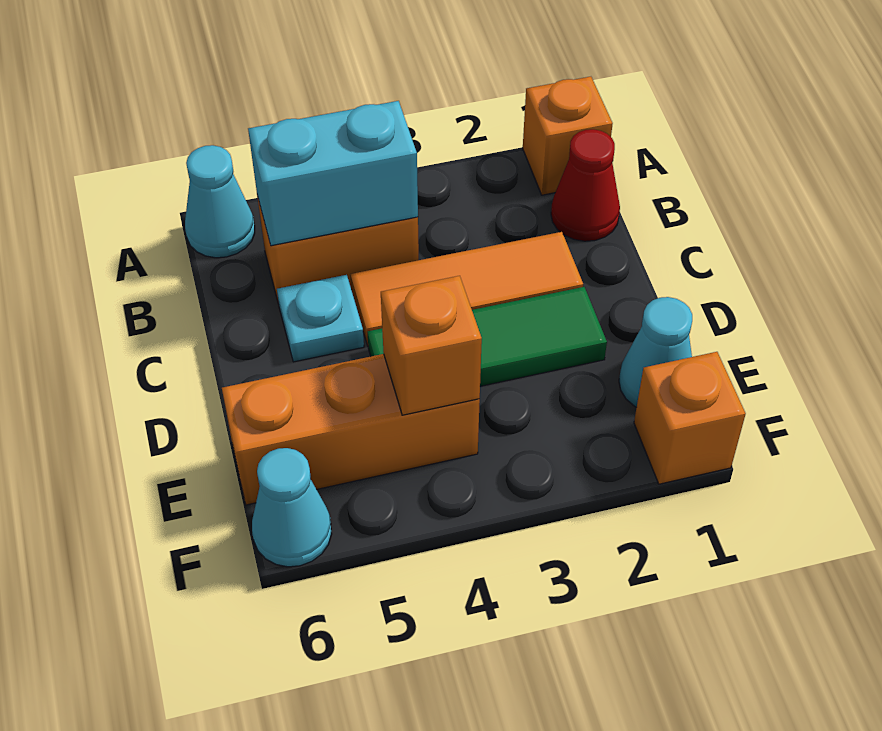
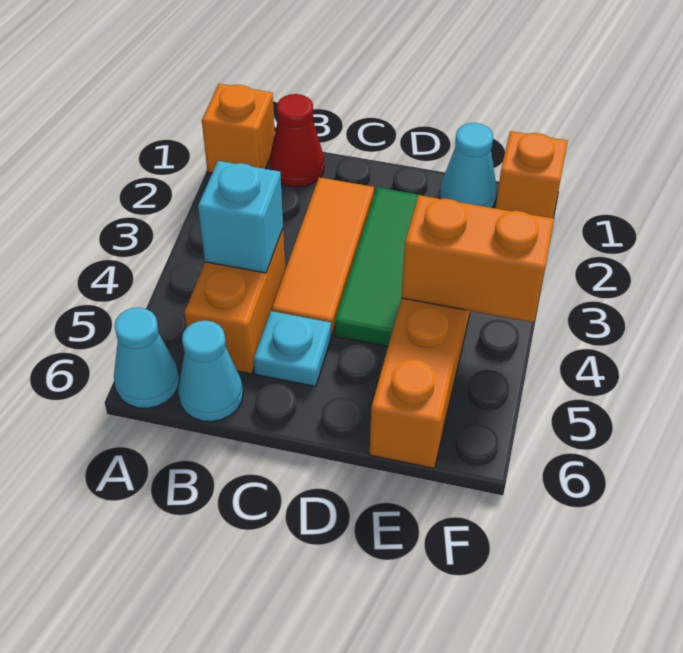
cyan 1x2 brick [248,101,418,246] -> cyan 1x1 brick [198,161,283,273]
orange 1x1 brick [381,276,482,415] -> orange 1x2 brick [401,195,554,322]
cyan 1x1 cone [252,448,332,567] -> cyan 1x1 cone moved to [178,320,243,422]

